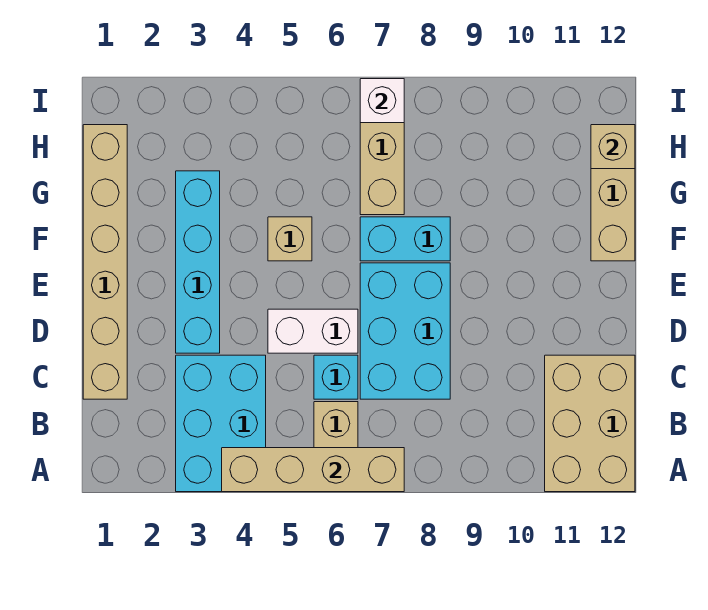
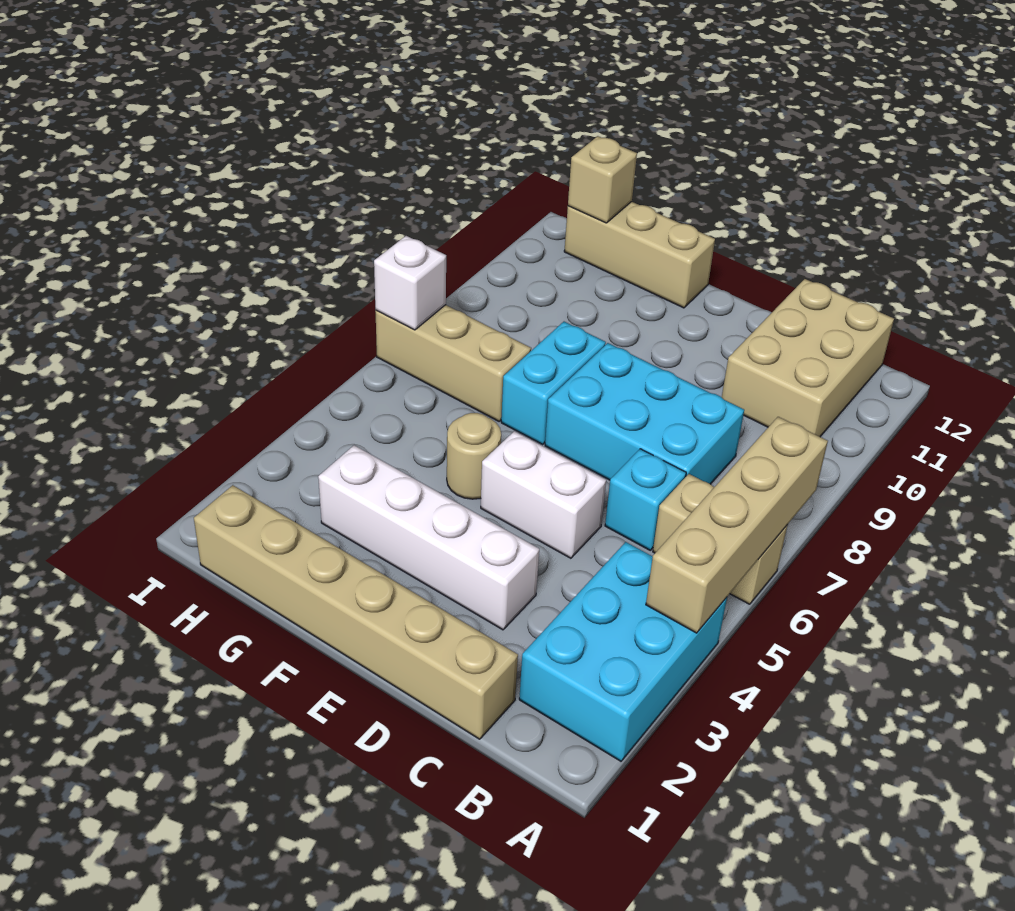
cyan 2x3 brick [176,355,266,492] -> cyan 2x3 brick turned to [519,542,727,761]
tan 2x3 brick [545,355,635,492] -> tan 2x3 brick turned to [722,279,894,437]
cyan 1x4 brick [176,171,220,353] -> white 1x4 brick [318,445,539,630]
white 1x2 brick [268,309,358,353] -> white 1x2 brick turned to [481,431,606,558]
tan 1x1 brick [268,217,312,261] -> tan 1x1 round brick [447,413,501,499]

